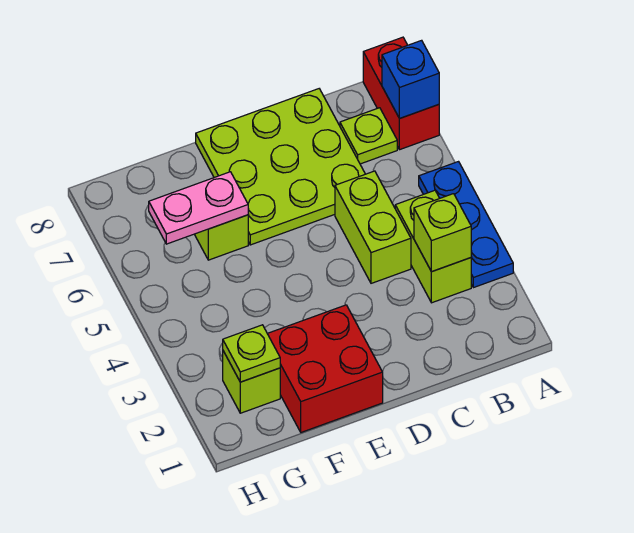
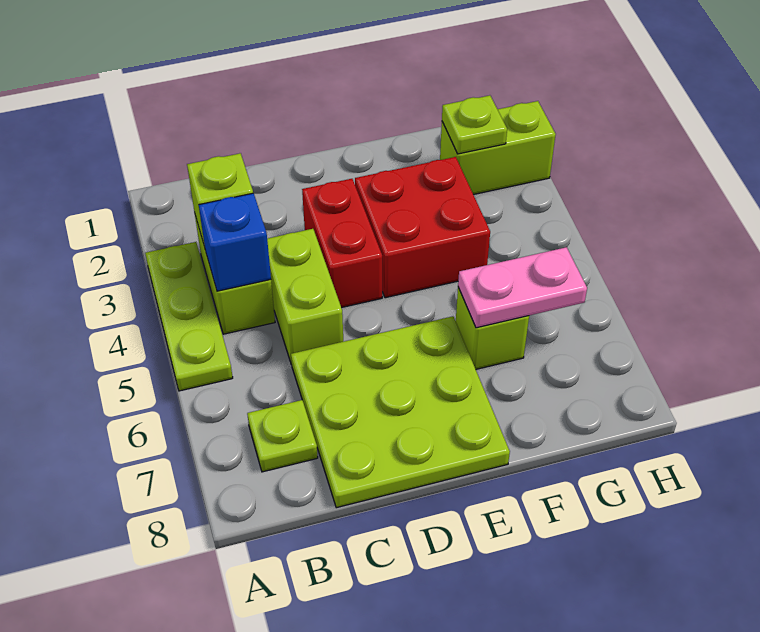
blue 1x3 plate [419,162,513,288] -> lime 1x3 plate [145,242,233,391]
red 1x2 brick [363,37,439,150] -> red 1x2 brick moved to [302,179,382,308]
blue 1x1 brick [382,40,439,119] -> blue 1x1 brick moved to [199,193,271,291]
red 2x2 brick [267,305,383,432] -> red 2x2 brick moved to [355,157,490,298]
lime 1x1 brick [223,351,280,413] -> lime 1x2 brick [440,101,556,195]

